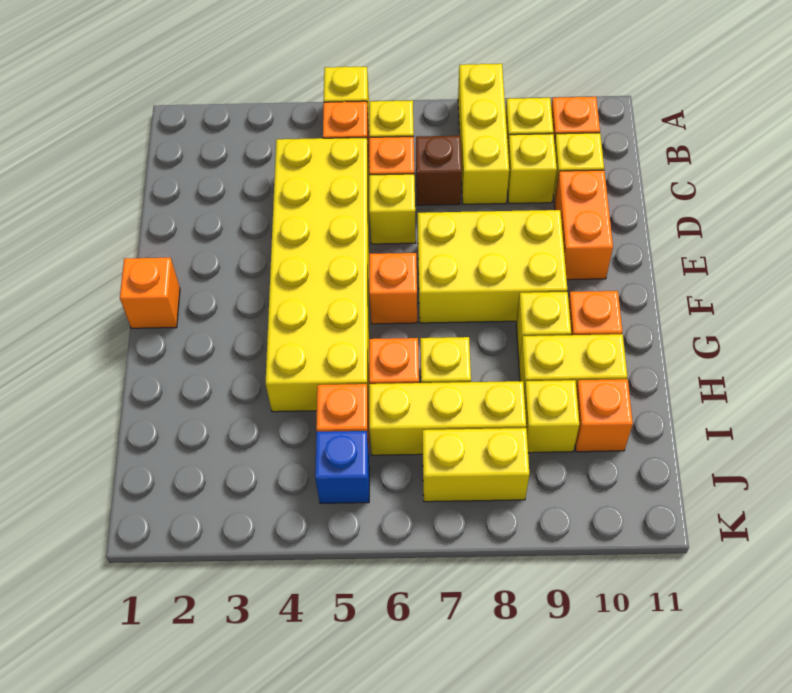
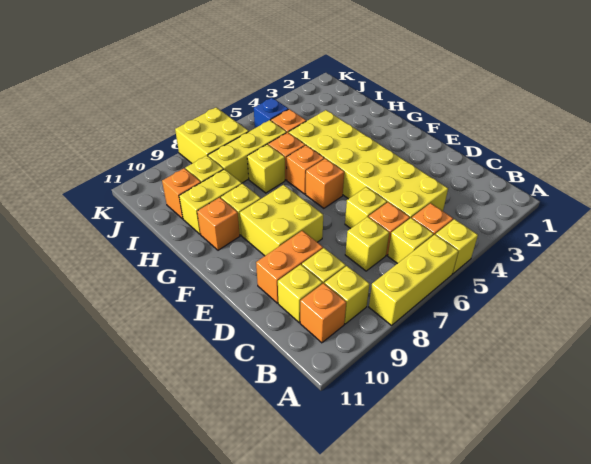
yellow 1x3 brick [458,64,509,204] -> yellow 1x3 brick turned to [369,234,458,325]
brown 1x1 brick [416,136,462,205] -> yellow 1x1 brick [345,217,389,271]
orange 1x2 brick [554,170,613,280] -> orange 1x2 brick turned to [256,231,323,303]
yellow 2x3 brick [418,210,567,323] -> yellow 2x2 brick [240,185,323,256]
orange 1x1 brick [120,258,180,328] -> orange 1x1 brick moved to [287,145,324,194]
yellow 1x2 brick [423,428,529,502] -> yellow 2x2 brick [175,107,249,163]

